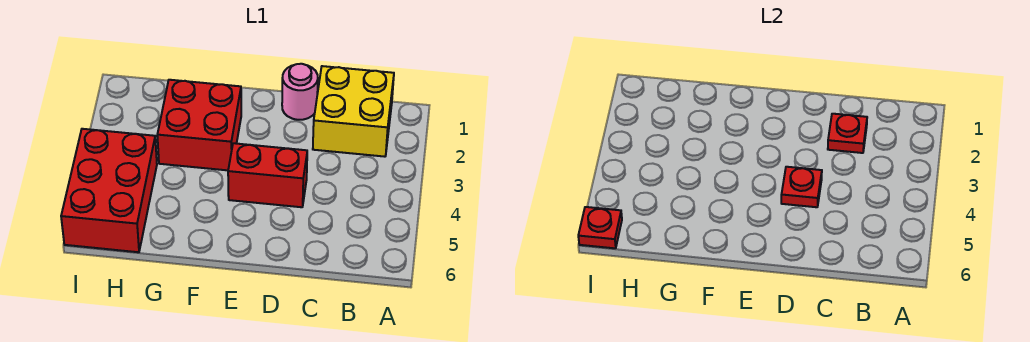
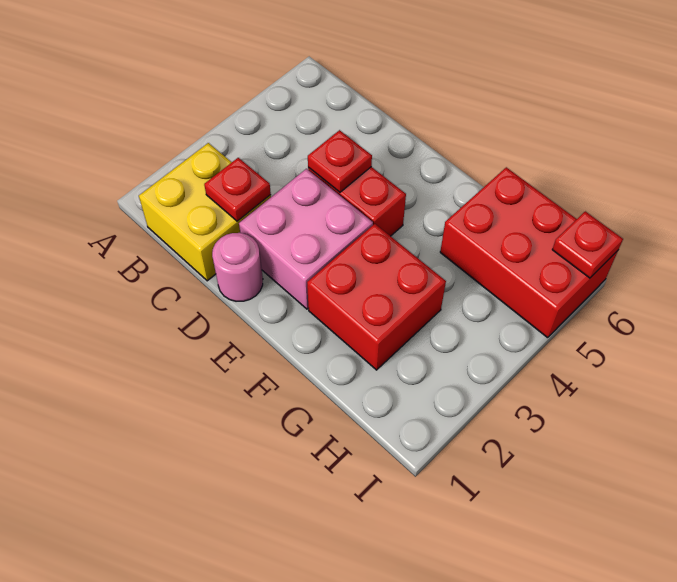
none -> pink 2x2 brick [239,169,373,309]
red 2x3 brick [61,129,157,252] -> red 2x3 brick turned to [440,167,618,338]

